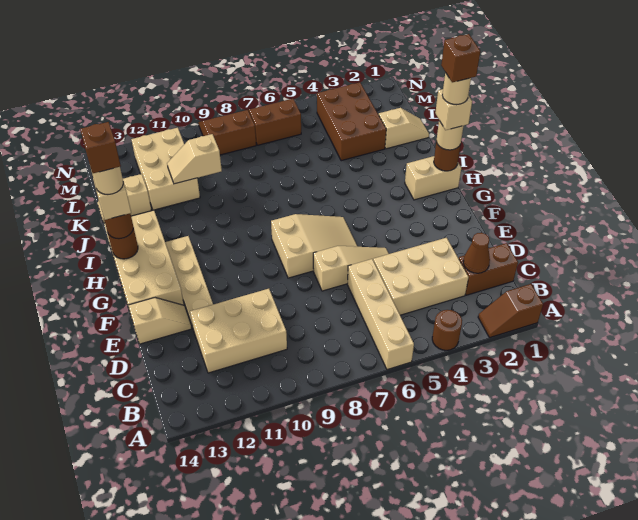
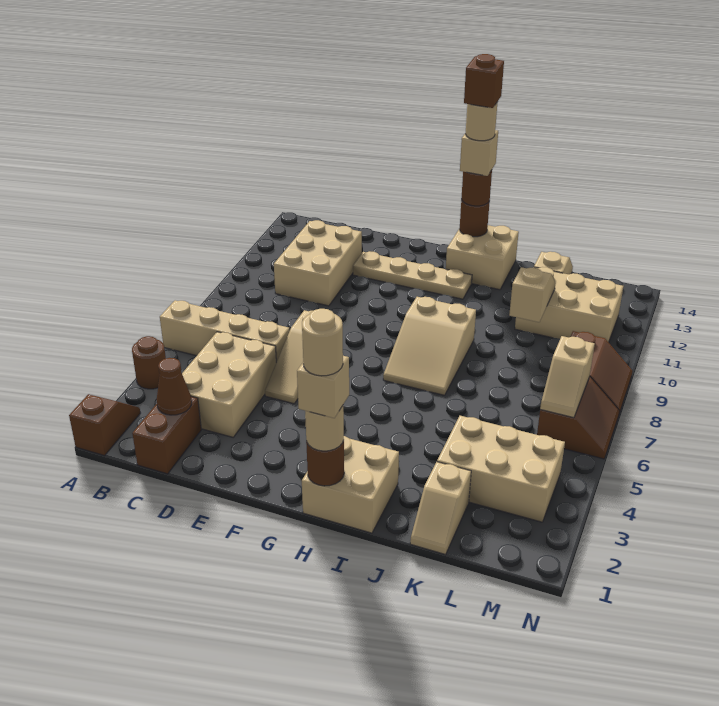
tan 1x2 slope [128,298,192,344] -> tan 1x2 slope moved to [540,336,595,418]
tan 2x3 slope [271,214,358,278] -> tan 2x3 slope moved to [383,297,476,395]
tan 2x4 brick [104,210,184,314] -> tan 2x2 brick [446,225,519,290]
tan 1x2 brick [405,156,461,200] -> tan 2x2 brick [302,436,399,533]
brown 1x1 brick [441,34,480,82] -> none
brown 2x3 brick [317,82,386,161] -> tan 2x3 brick [437,416,565,522]

